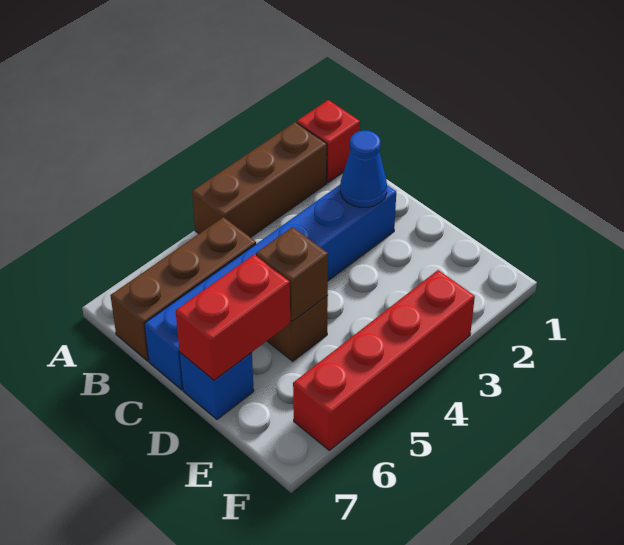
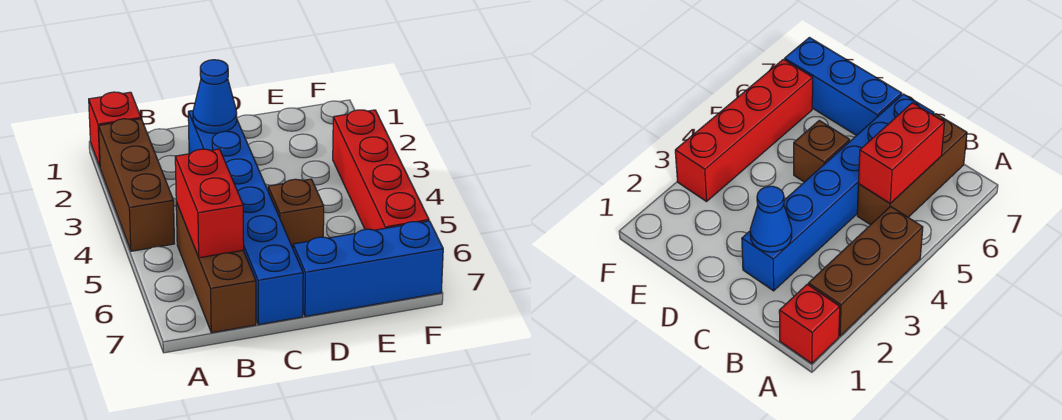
brown 1x1 brick [256,227,328,322] -> none
red 1x2 brick [176,255,290,380] -> red 1x2 brick moved to [175,149,244,258]
blue 1x1 brick [180,352,254,419] -> blue 1x3 brick [293,221,443,316]

